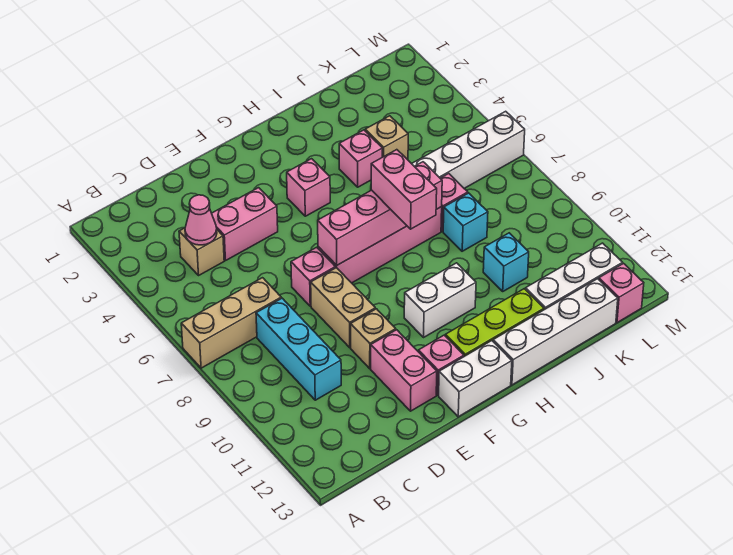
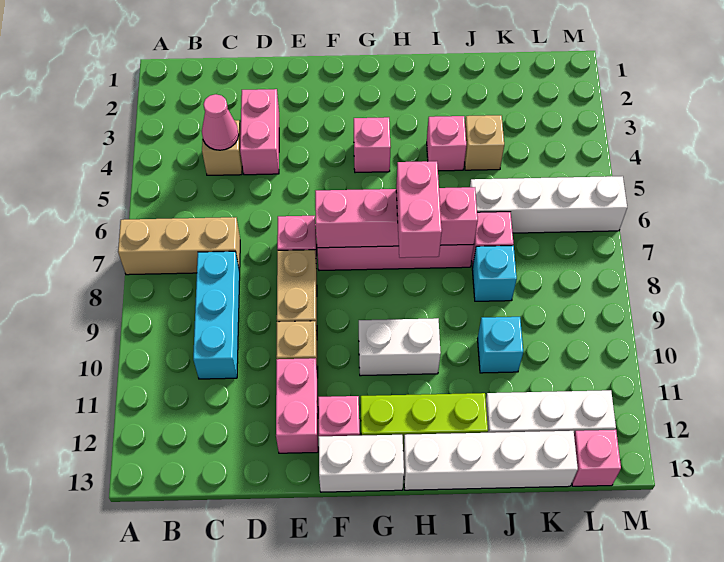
pink 1x2 brick [212,188,278,260] -> pink 1x2 brick turned to [240,89,279,175]

